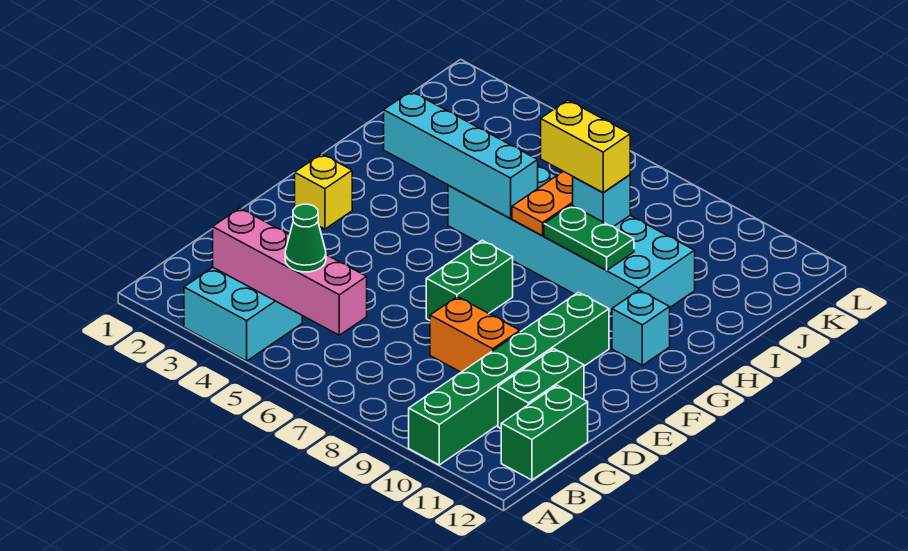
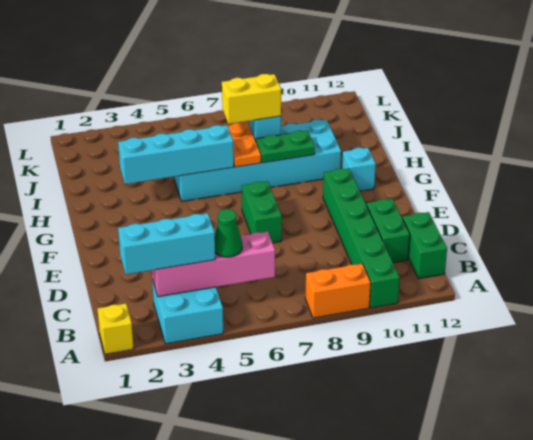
none -> cyan 1x3 brick [118,213,215,274]
orange 1x2 brick [430,297,520,372] -> orange 1x2 brick moved to [305,264,371,318]
yellow 1x1 brick [295,154,352,229] -> yellow 1x1 brick moved to [97,303,134,354]

